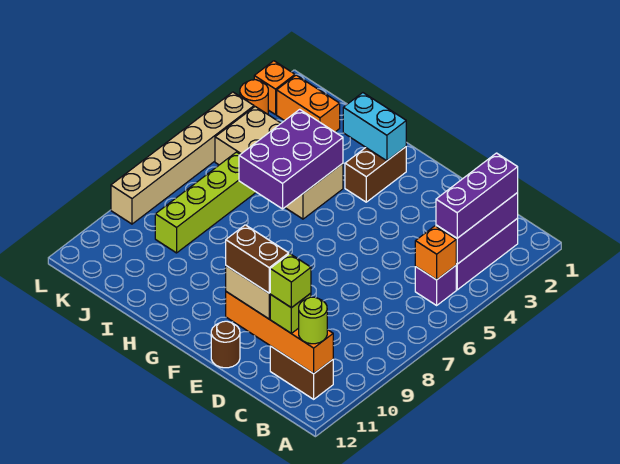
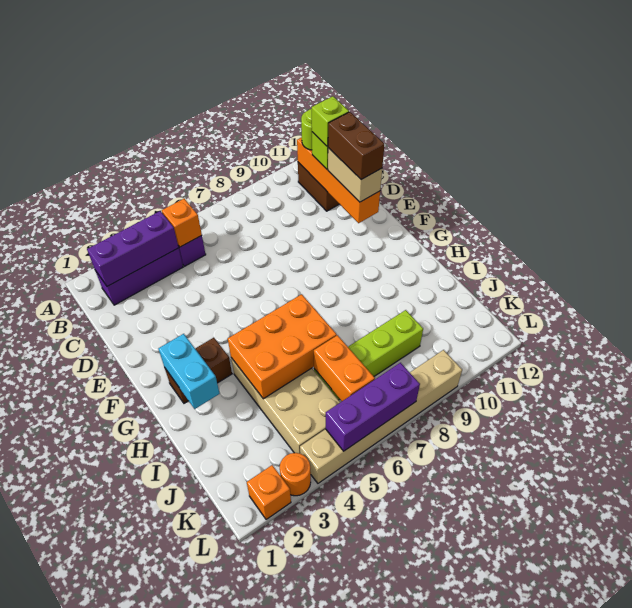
purple 1x3 brick [436,153,518,238] -> purple 1x3 brick moved to [326,363,420,451]
brown 1x1 round brick [211,321,240,368] -> none
purple 2x3 brick [239,109,343,209] -> orange 2x3 brick [228,294,337,399]
orange 1x2 brick [277,75,340,132] -> orange 1x2 brick moved to [314,335,375,401]

